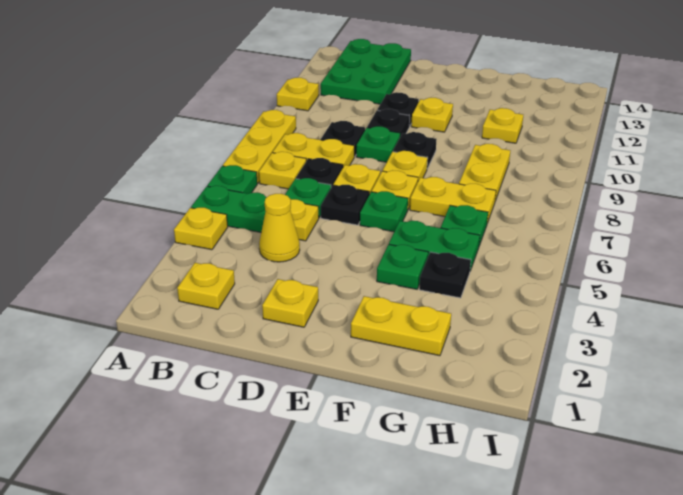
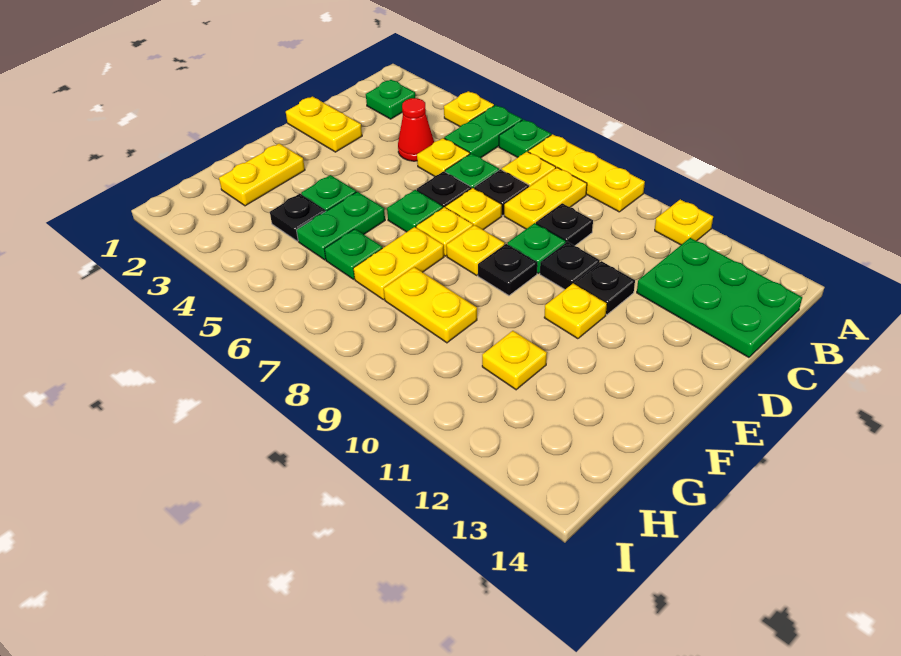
yellow 1x1 plate [177,263,235,309] -> green 1x1 plate [366,80,415,119]
yellow 1x1 cone [259,194,300,262] -> red 1x1 cone [398,98,434,161]
yellow 1x1 plate [262,279,318,327] -> yellow 1x2 plate [286,97,362,152]

